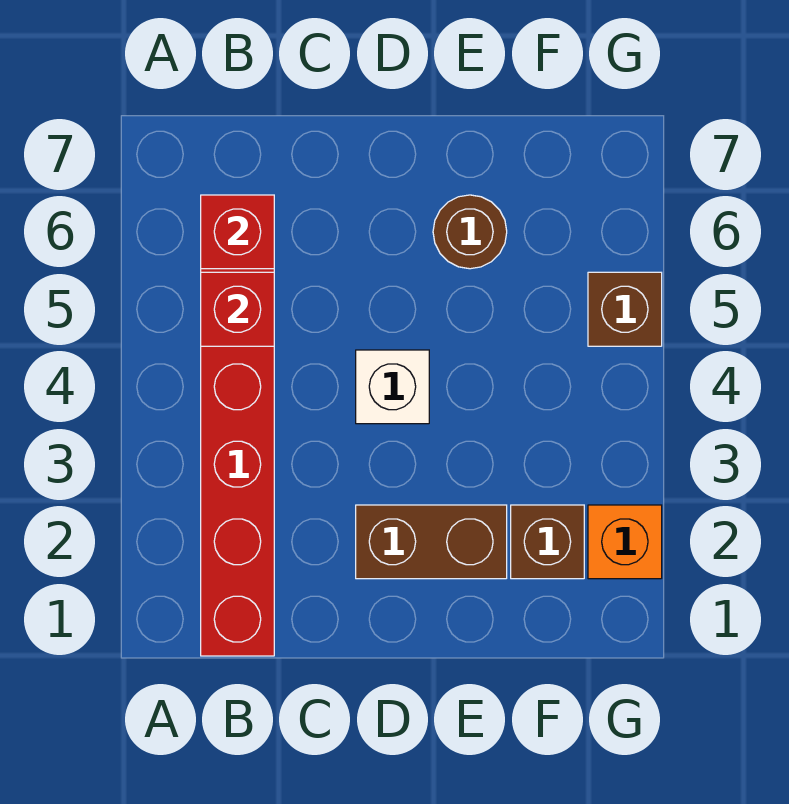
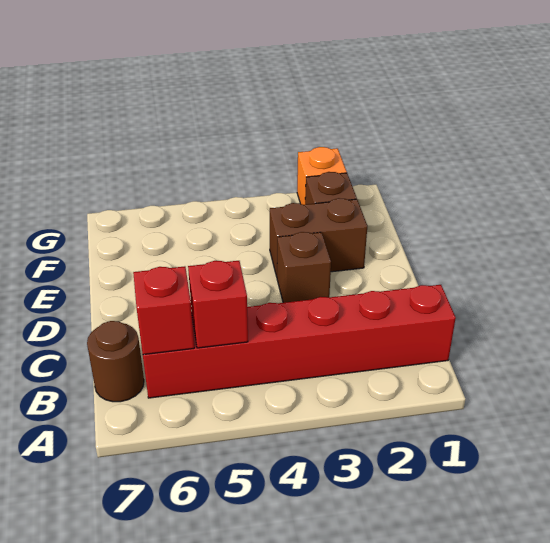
brown 1x2 brick [356,505,507,579] -> brown 1x2 brick turned to [270,198,367,276]
white 1x1 brick [356,350,429,424] -> none
brown 1x1 round brick [433,195,507,269] -> brown 1x1 round brick moved to [87,321,144,402]
brown 1x1 brick [588,272,662,346] -> brown 1x1 brick moved to [277,232,331,303]

